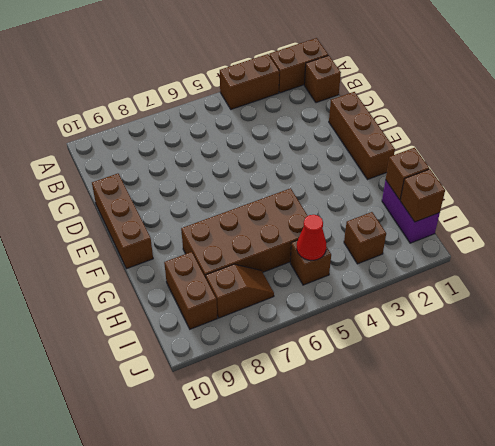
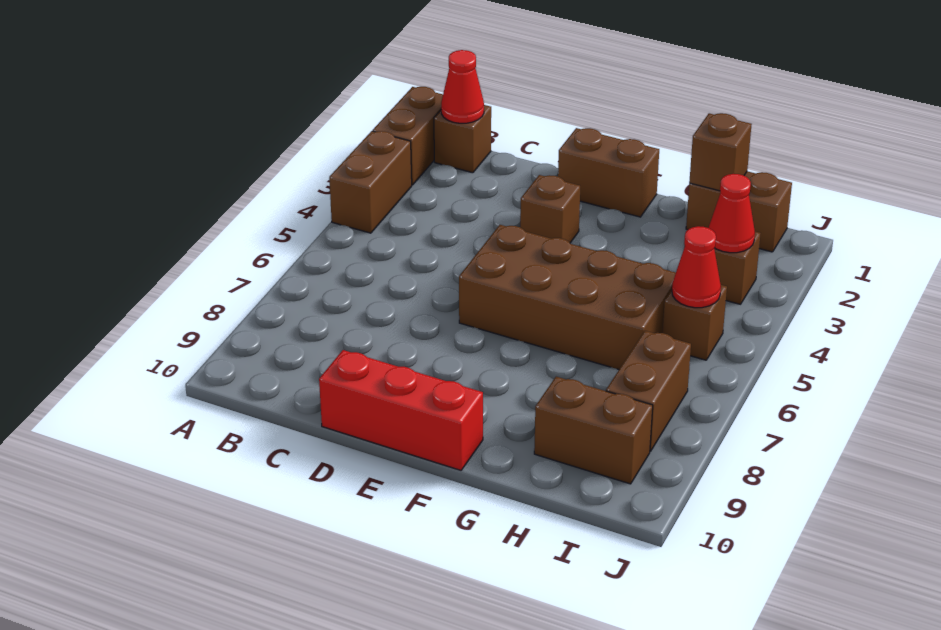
none -> red 1x1 cone [441,50,484,123]
brown 1x3 brick [329,92,395,180] -> brown 1x2 brick [558,128,659,217]
brown 1x3 brick [92,174,153,269] -> red 1x3 brick [319,350,483,470]
brown 2x4 brick [181,188,307,278] -> brown 2x4 brick turned to [459,225,676,369]
purple 1x2 brick [382,180,440,243] -> brown 1x2 brick [686,171,792,252]
brown 1x1 brick [400,169,445,222] -> brown 1x1 brick moved to [520,175,580,243]
none -> red 1x1 cone [709,174,755,253]
brown 1x2 slope [206,264,274,318] -> brown 1x2 brick [606,331,691,451]

